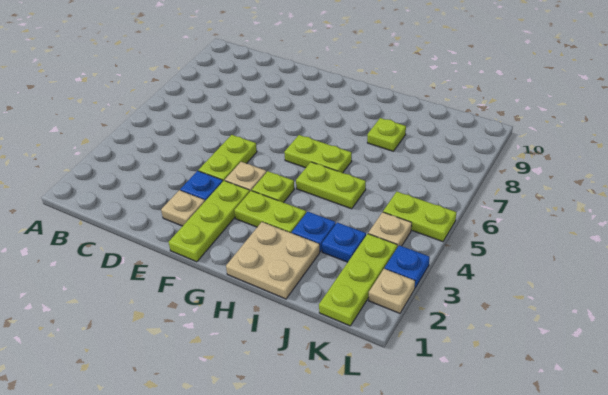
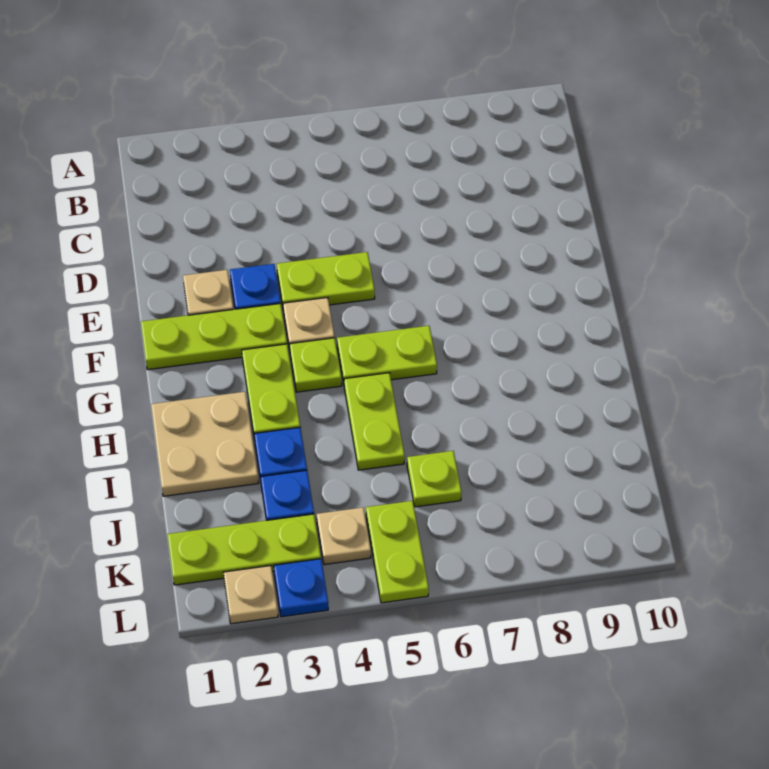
lime 1x2 plate [284,135,352,173] -> lime 1x2 plate turned to [337,326,437,384]
lime 1x1 plate [367,118,406,151] -> lime 1x1 plate moved to [407,451,462,507]

